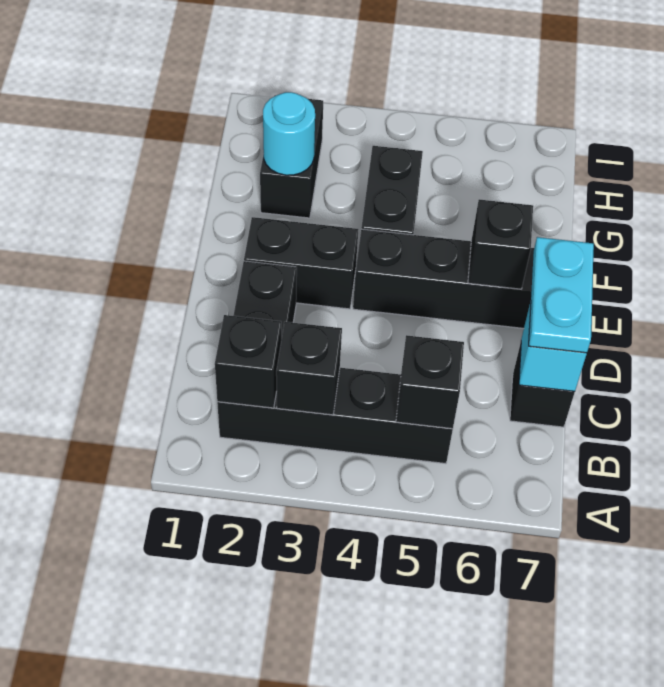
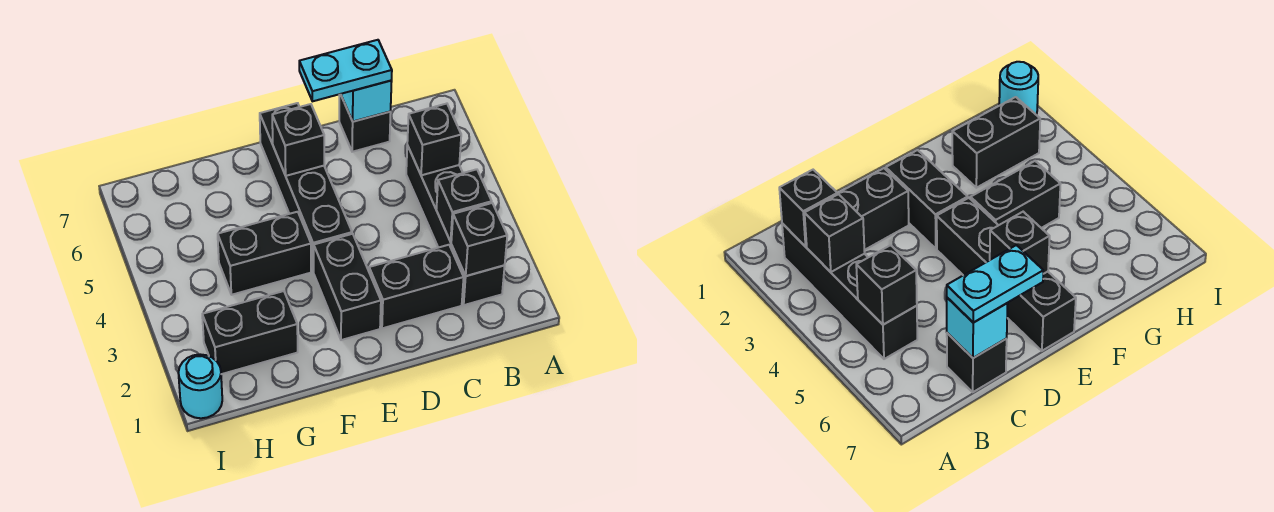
cyan 1x1 round brick [263,92,315,175] -> cyan 1x1 round brick moved to [178,354,222,418]

